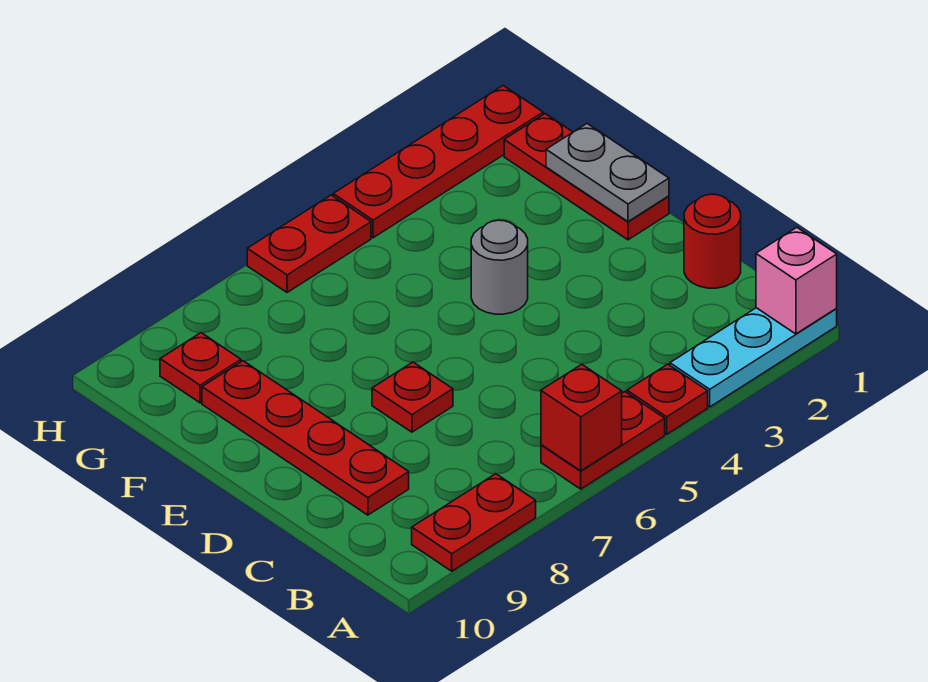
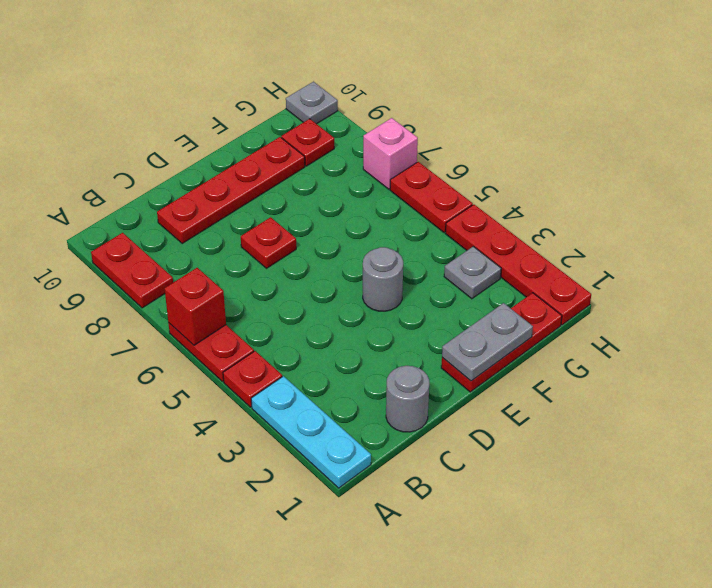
pink 1x1 brick [756,228,837,334] -> pink 1x1 brick moved to [363,118,418,189]
red 1x1 round brick [684,194,741,288] -> grey 1x1 round brick [386,366,429,432]
none -> grey 1x1 plate [444,246,501,299]
none -> grey 1x1 plate [286,82,338,124]

